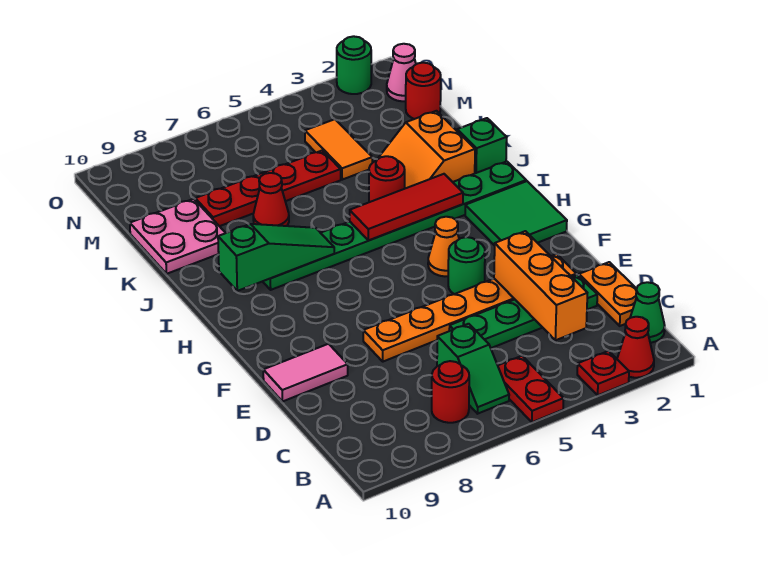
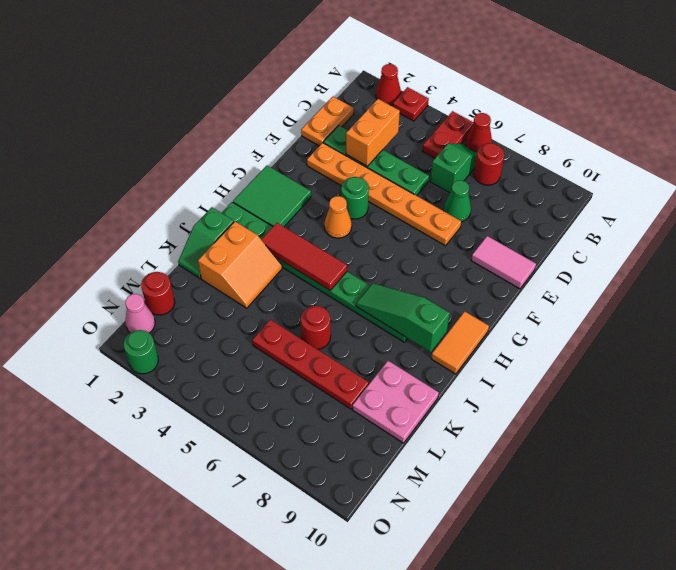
green 1x1 cone [630,282,665,343] -> green 1x1 cone moved to [444,180,471,222]
orange 1x3 brick [494,231,587,340] -> orange 1x2 brick [346,99,400,166]
red 1x1 round brick [369,156,405,202] -> red 1x1 round brick moved to [301,306,331,349]
red 1x1 cone [253,173,289,226] -> red 1x1 cone moved to [465,113,492,152]
orange 1x2 tile [305,119,372,180] -> orange 1x2 tile moved to [431,311,489,374]

